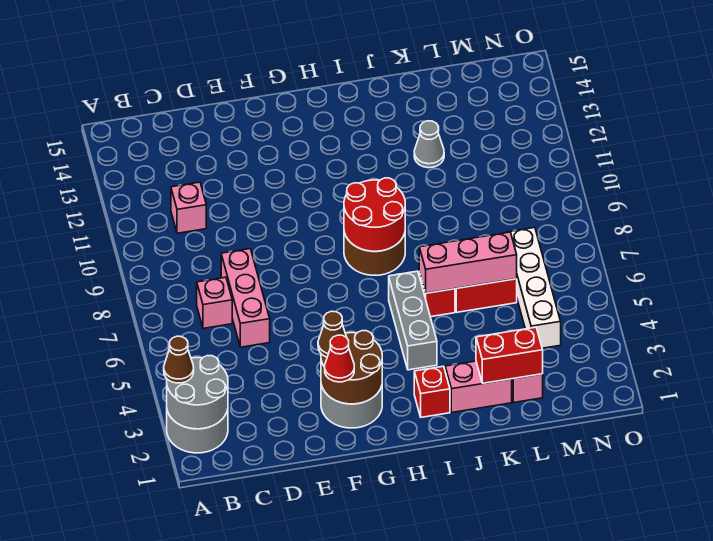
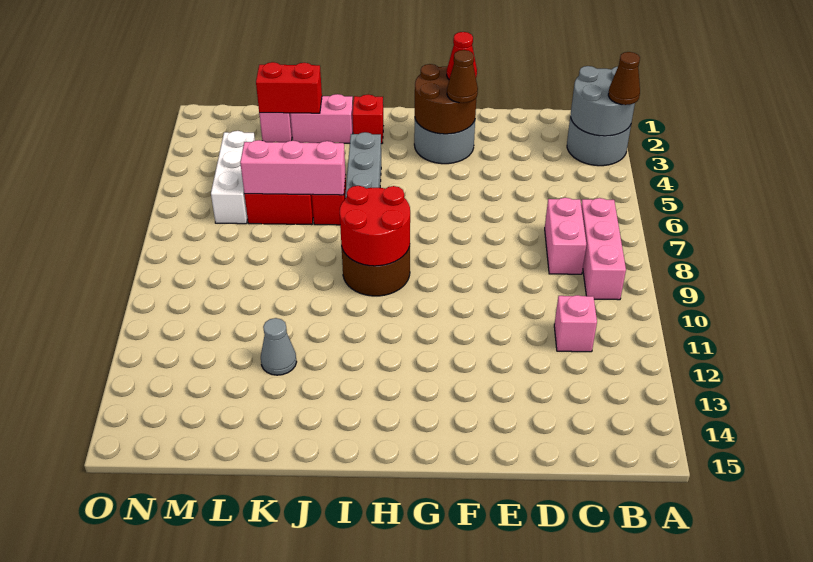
pink 1x1 brick [197,277,232,328] -> pink 1x2 brick [545,198,586,274]
pink 1x3 brick [221,249,270,347] -> pink 1x3 brick moved to [581,198,626,300]
white 1x4 brick [506,228,561,348] -> white 1x3 brick [211,131,255,224]

